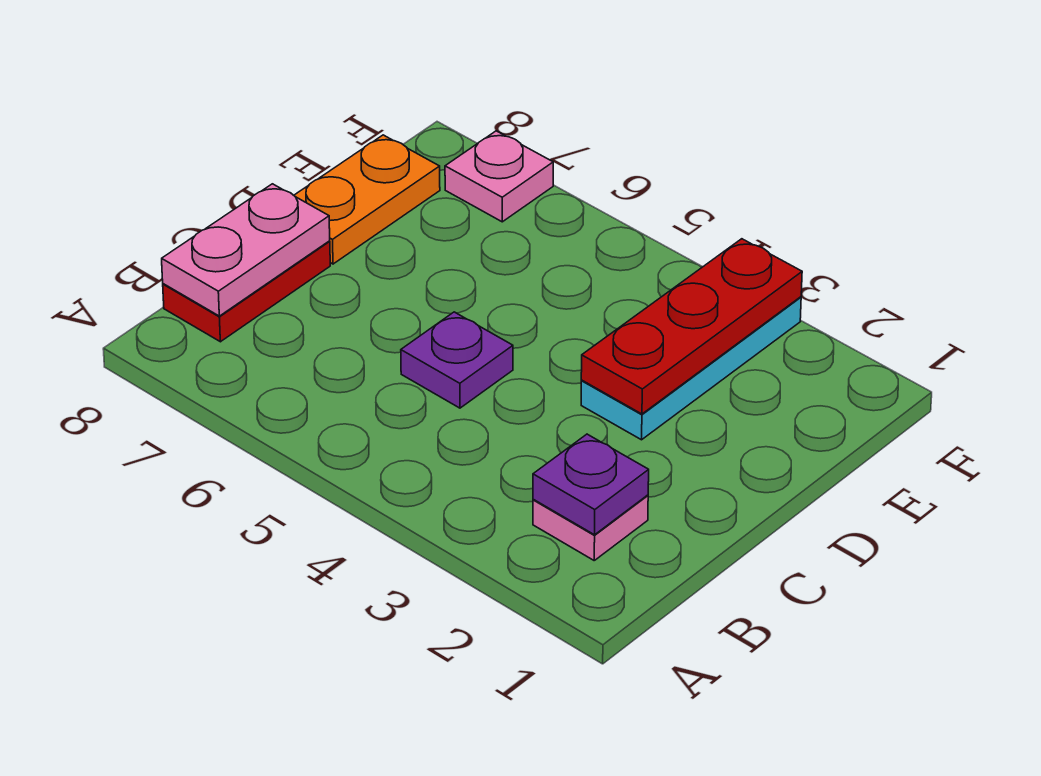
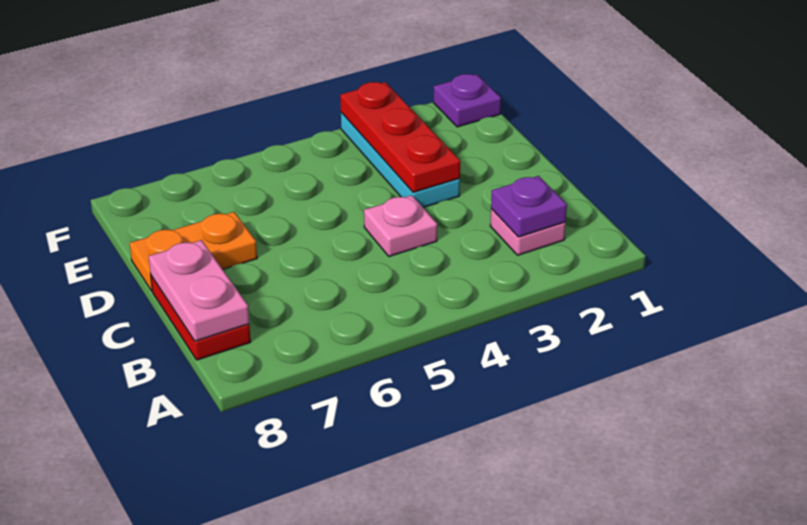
purple 1x1 plate [401,312,513,408] -> purple 1x1 plate moved to [434,74,501,127]
orange 1x2 plate [294,135,440,264] -> orange 1x2 plate turned to [130,212,257,291]
pink 1x1 plate [445,131,553,222] -> pink 1x1 plate moved to [364,195,437,256]

